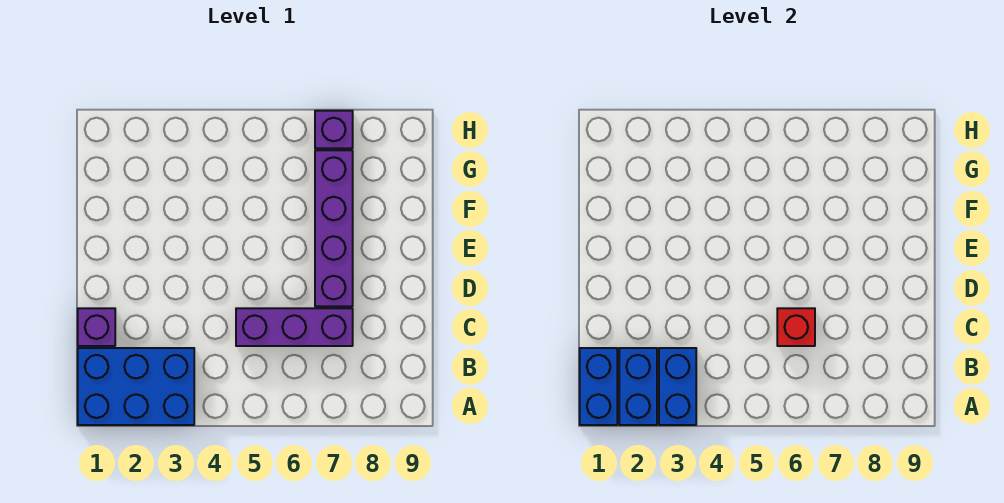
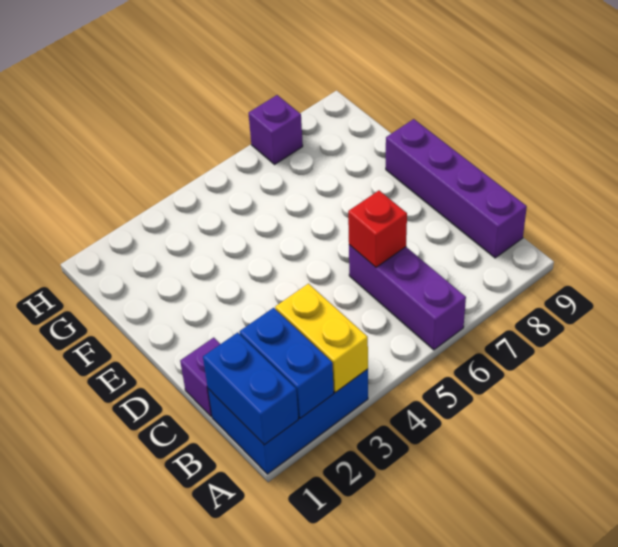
blue 1x2 brick [659,348,696,425] -> yellow 1x2 brick [275,284,368,393]
purple 1x3 brick [236,308,353,346] -> purple 1x3 brick turned to [349,245,466,350]
purple 1x4 brick [315,150,353,306] -> purple 1x4 brick moved to [386,119,527,258]

